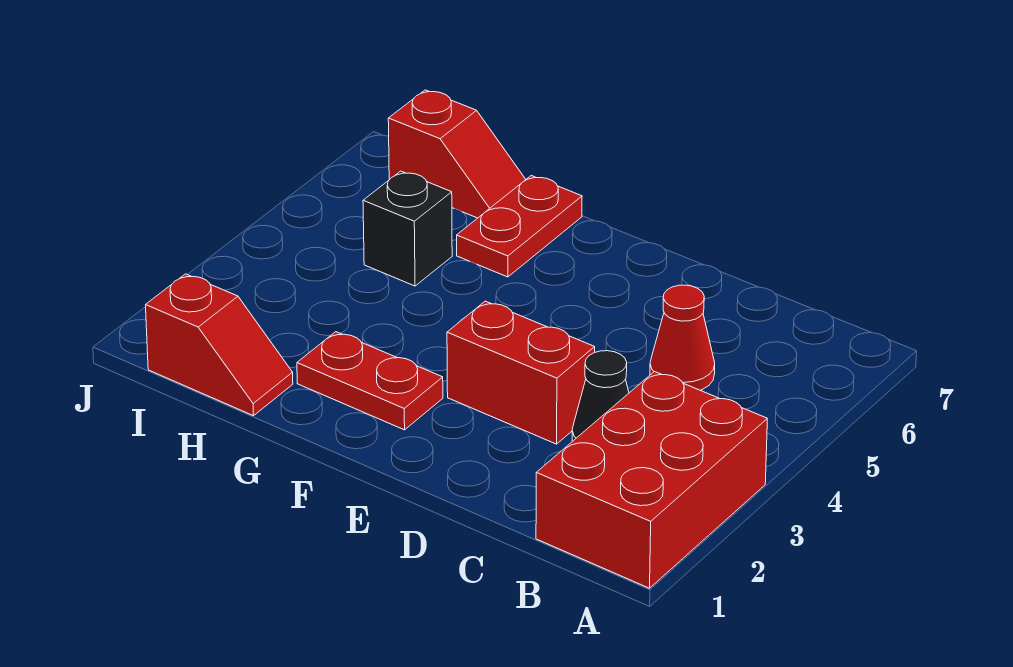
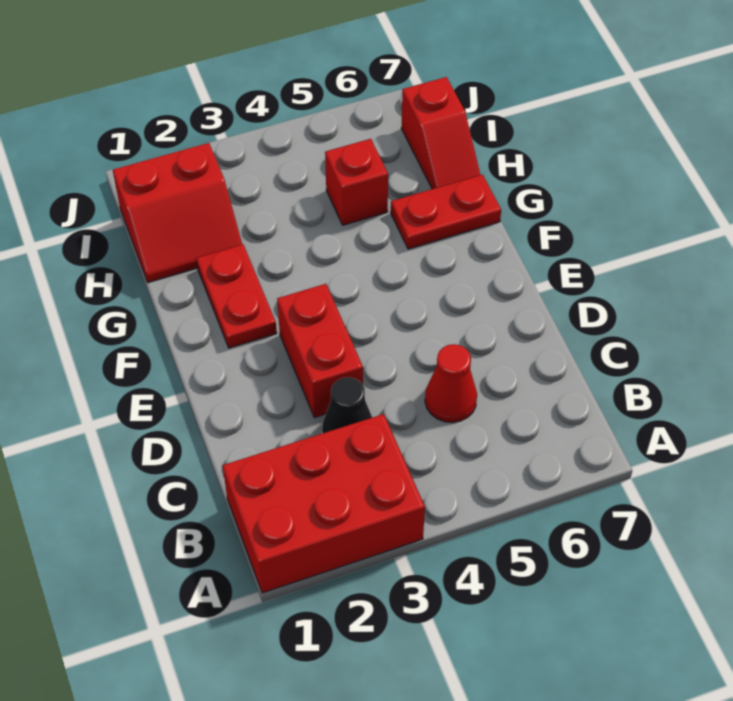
red 1x2 slope [146,274,293,416] -> red 2x2 slope [113,143,242,282]
black 1x1 brick [363,171,452,286] -> red 1x1 brick [325,139,388,225]

